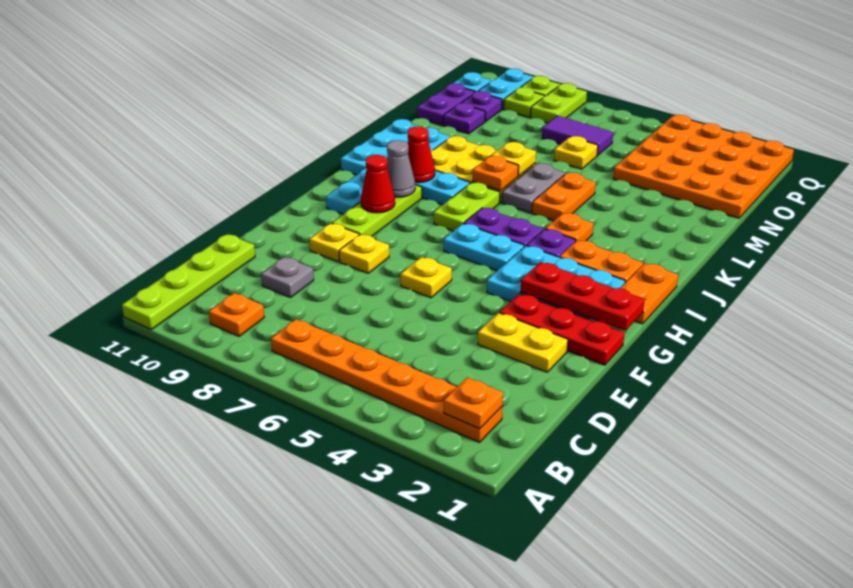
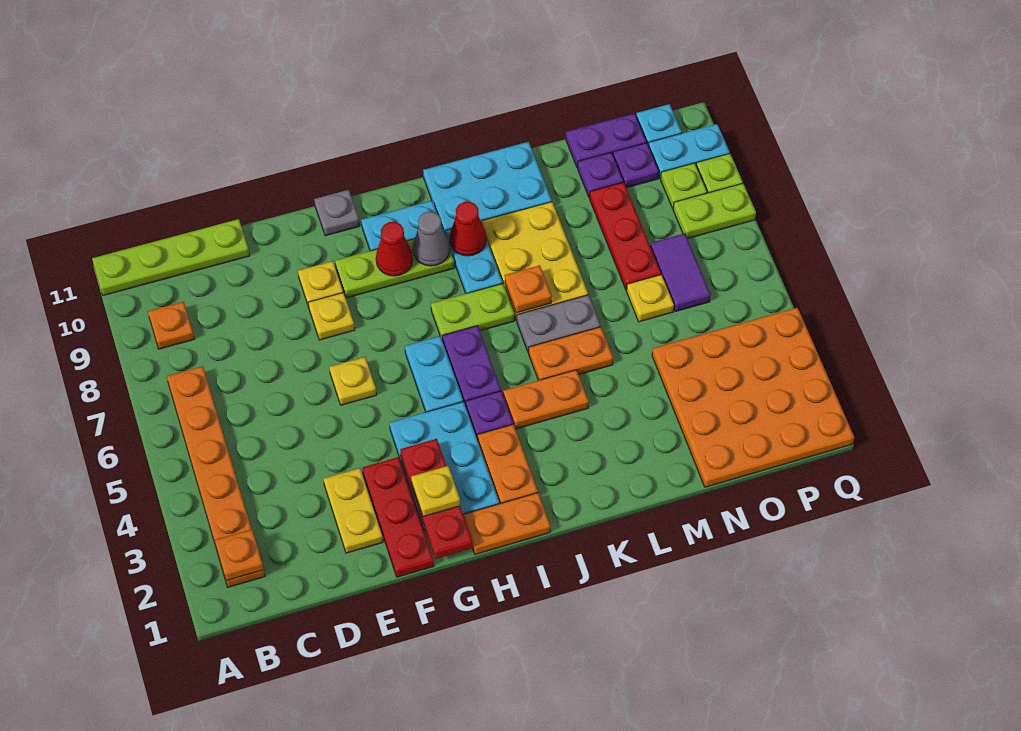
grey 1x1 plate [261,257,314,297] -> grey 1x1 plate moved to [314,190,360,236]
orange 1x1 plate [546,213,593,241] -> orange 1x2 plate [503,370,589,429]
yellow 1x1 plate [492,142,536,176] -> yellow 1x1 plate moved to [411,466,460,517]
none -> red 1x3 plate [590,182,661,290]

